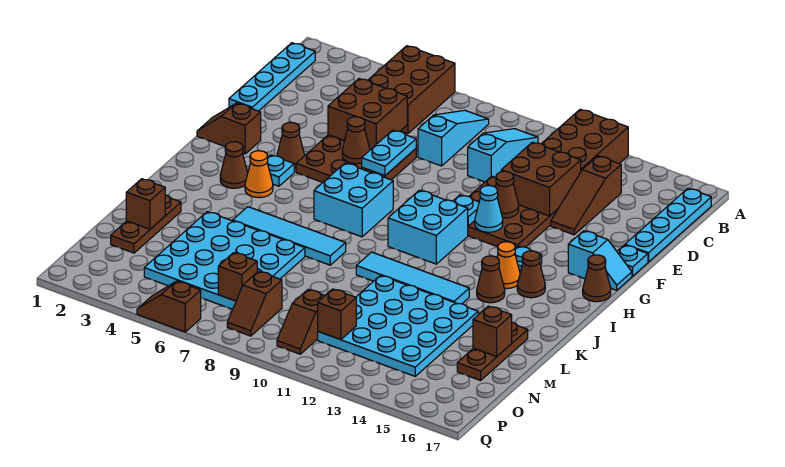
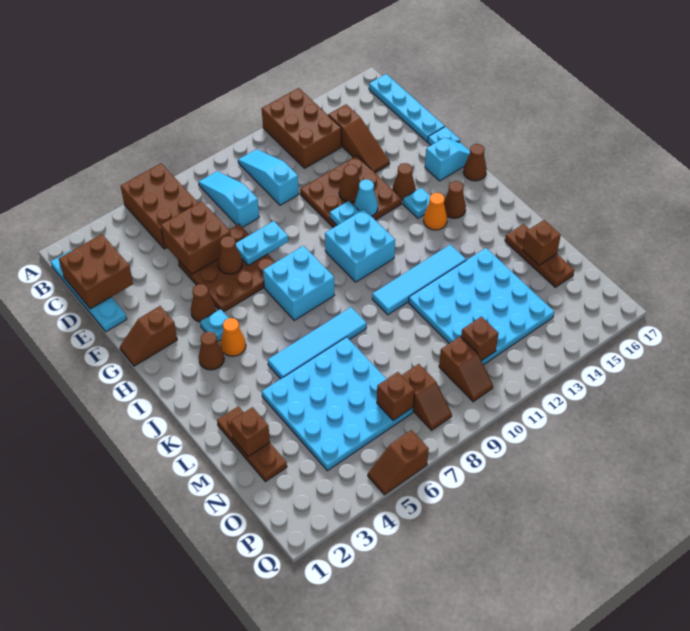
brown 2x2 brick [501,142,581,216] -> brown 2x2 brick moved to [59,234,133,309]
cyan 1x2 plate [362,130,416,176] -> cyan 1x2 plate turned to [236,221,288,265]
brown 1x1 cone [477,256,505,303] -> brown 1x1 cone moved to [393,163,416,200]

